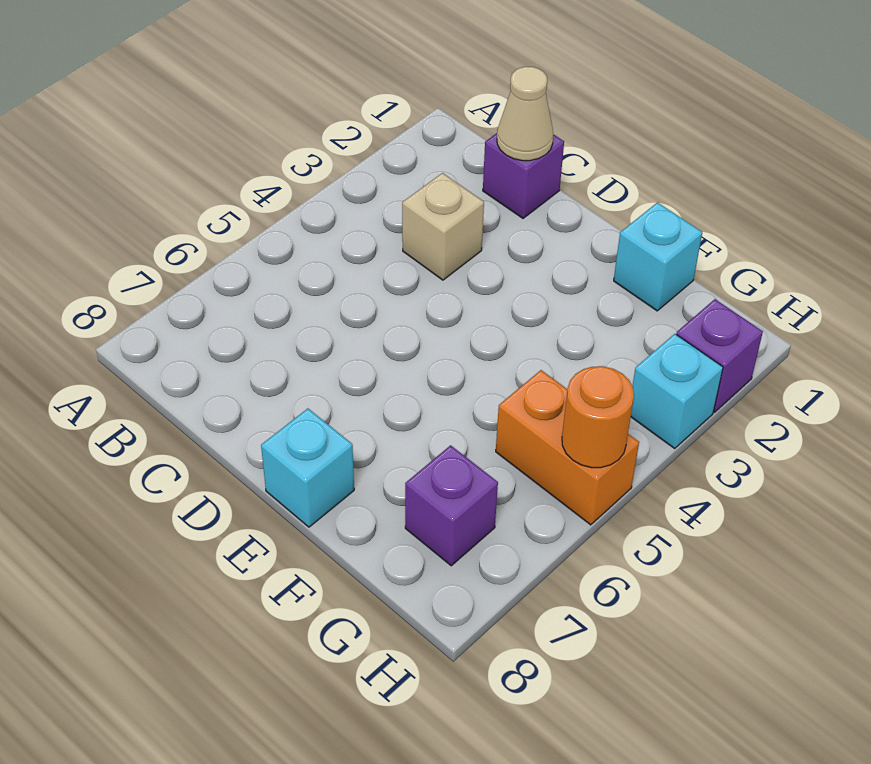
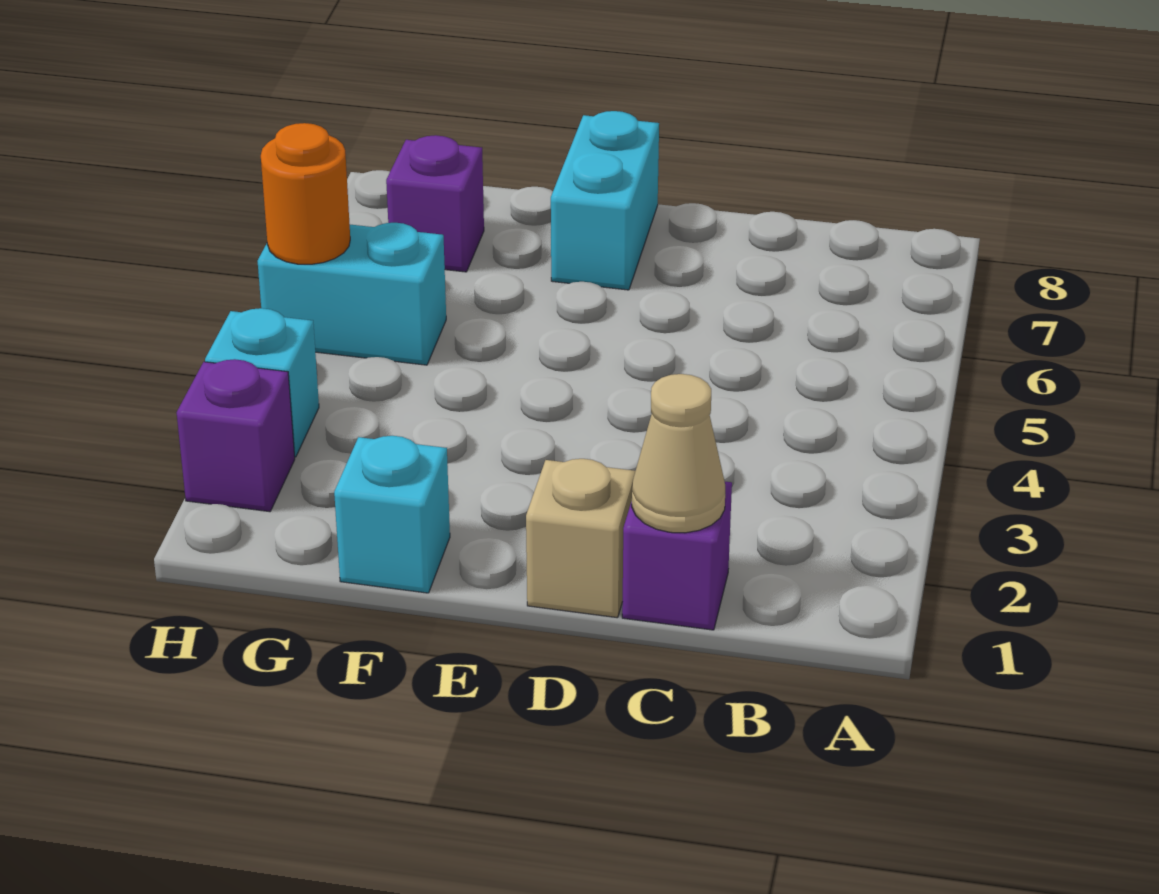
tan 1x1 brick [402,173,484,280] -> tan 1x1 brick moved to [526,459,635,618]
cyan 1x1 brick [261,409,354,527] -> cyan 1x2 brick [551,111,659,290]
orange 1x2 brick [496,370,639,525] -> cyan 1x2 brick [258,223,446,365]

